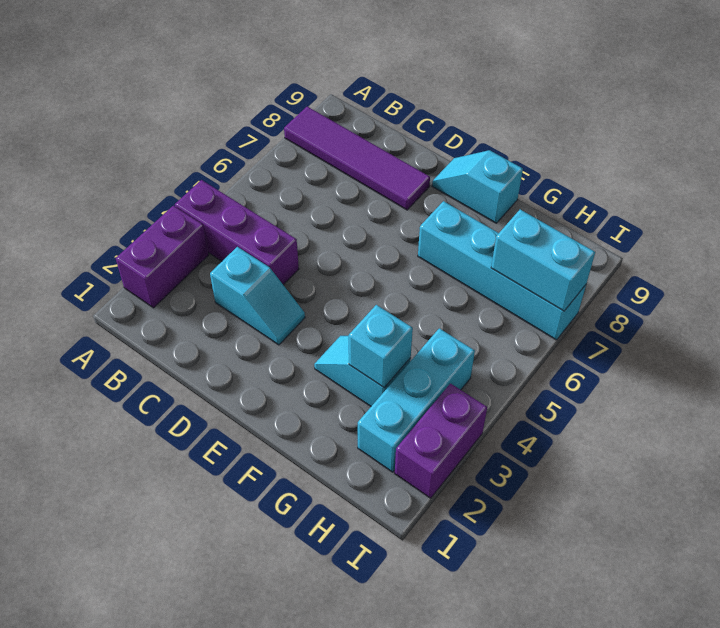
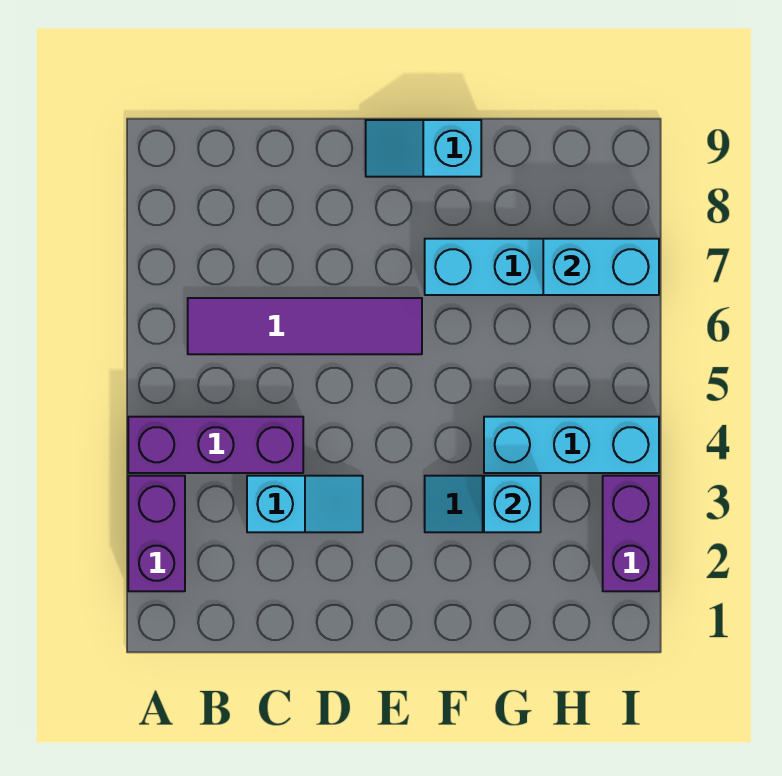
purple 1x4 tile [284,107,430,210] -> purple 1x4 tile moved to [188,298,422,354]
cyan 1x3 brick [358,328,475,472] -> cyan 1x3 brick turned to [484,417,659,473]

